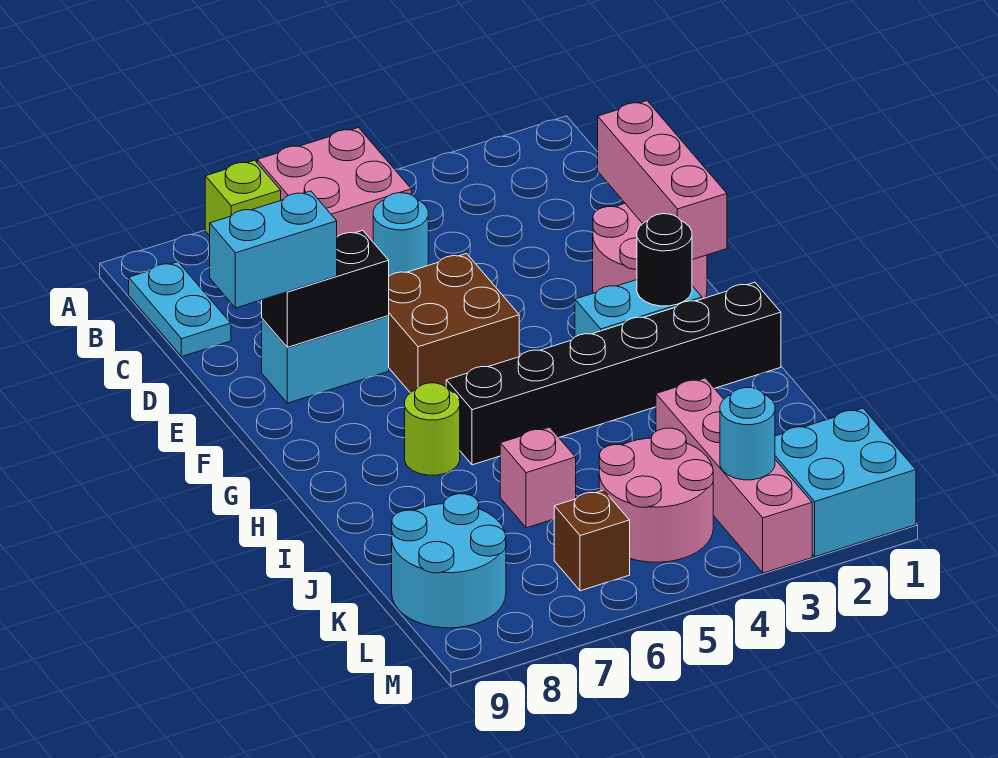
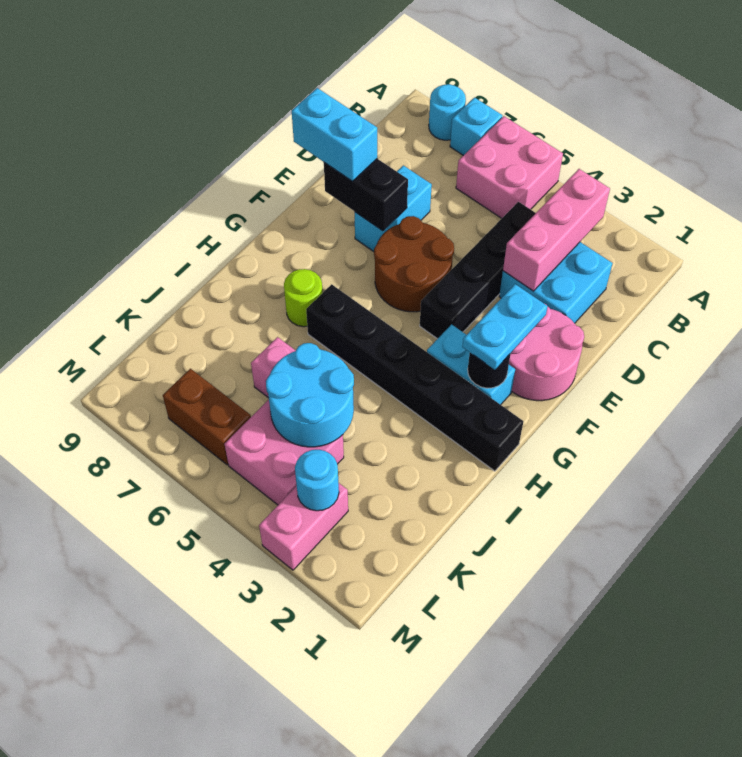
lime 1x1 brick [205,160,281,236] -> cyan 1x1 brick [450,98,502,156]
cyan 1x2 plate [129,262,231,357] -> cyan 1x2 plate moved to [462,284,548,370]
none -> black 1x4 brick [420,202,535,339]
cyan 1x1 round brick [373,193,428,276] -> cyan 1x1 round brick moved to [429,84,466,140]
pink 1x3 brick [598,101,727,260] -> pink 1x3 brick moved to [503,169,610,291]
brown 2x2 brick [389,254,519,393] -> brown 2x2 round brick [374,216,454,312]
cyan 1x2 brick [262,316,389,403] -> cyan 1x2 brick turned to [355,165,432,252]
pink 1x4 brick [656,378,812,573] -> pink 1x2 brick [259,483,348,570]
pink 2x2 round brick [599,428,713,562] -> pink 2x2 brick [225,400,344,505]
cyan 2x2 round brick [392,494,506,628] -> cyan 2x2 round brick moved to [266,343,354,447]
cyan 2x2 brick [775,408,916,557] -> cyan 2x2 brick moved to [499,242,612,323]
brown 1x1 brick [554,490,630,591] -> brown 1x2 brick [163,369,251,465]

